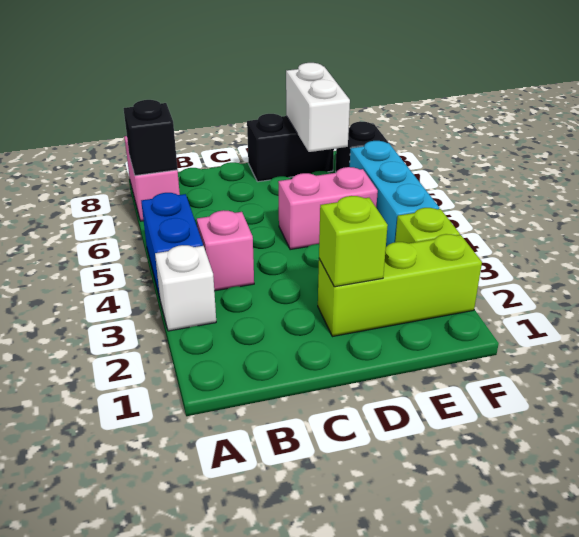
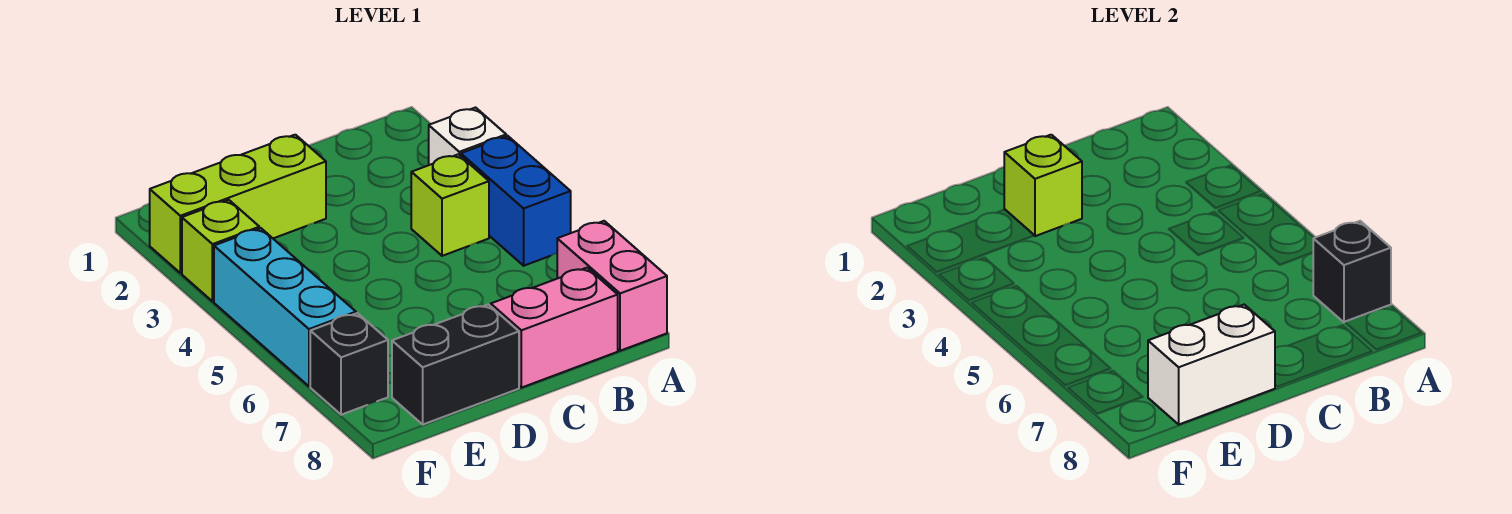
pink 1x1 brick [197,210,254,291] -> lime 1x1 brick [411,154,489,256]
pink 1x2 brick [278,167,378,250] -> pink 1x2 brick moved to [491,268,618,388]
white 1x2 brick [286,63,350,152] -> white 1x2 brick turned to [1148,305,1275,424]

